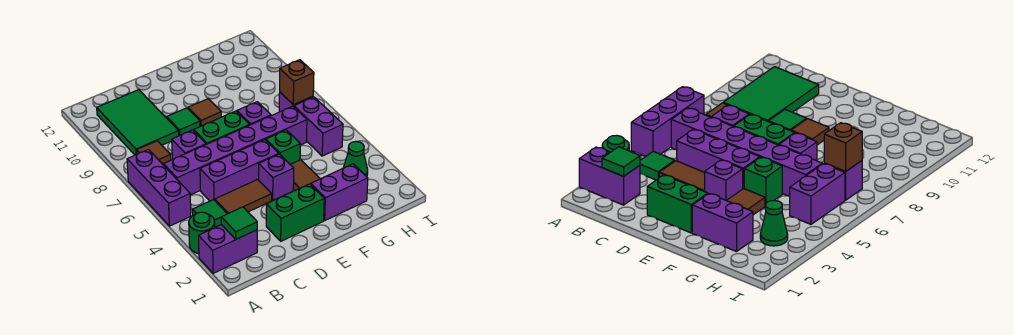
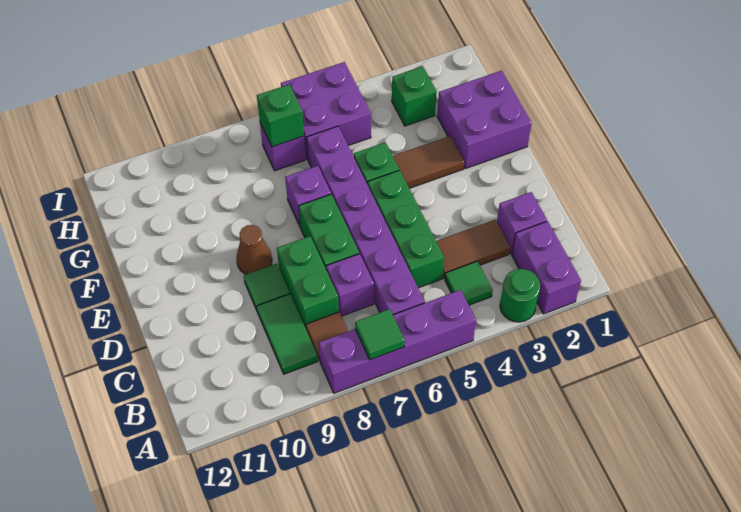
purple 1x3 brick [127,149,191,226] -> purple 1x4 brick [319,290,476,393]
green 1x1 tile [221,207,257,239] -> green 1x1 tile moved to [355,309,405,360]
green 2x3 tile [97,90,179,155] -> green 1x2 tile [257,294,318,374]
brown 1x2 tile [215,180,272,214] -> brown 1x2 tile turned to [436,220,511,278]
purple 1x3 brick [200,140,279,201] -> green 1x3 brick [368,170,444,288]
green 1x2 brick [266,184,324,241] -> green 1x2 brick moved to [277,236,339,328]
purple 1x1 brick [259,154,294,200] -> purple 1x1 brick moved to [497,192,547,254]
brown 1x1 tile [188,99,221,126] -> brown 1x1 cone [236,225,272,274]
purple 1x2 brick [311,164,368,220] -> purple 2x2 brick [437,71,532,169]
green 1x1 cone [343,141,368,177] -> green 1x1 brick [392,66,437,126]
purple 1x2 brick [294,97,343,156] -> purple 2x2 brick [281,62,371,159]
brown 1x1 brick [280,60,314,105] -> green 1x1 brick [257,84,304,147]

